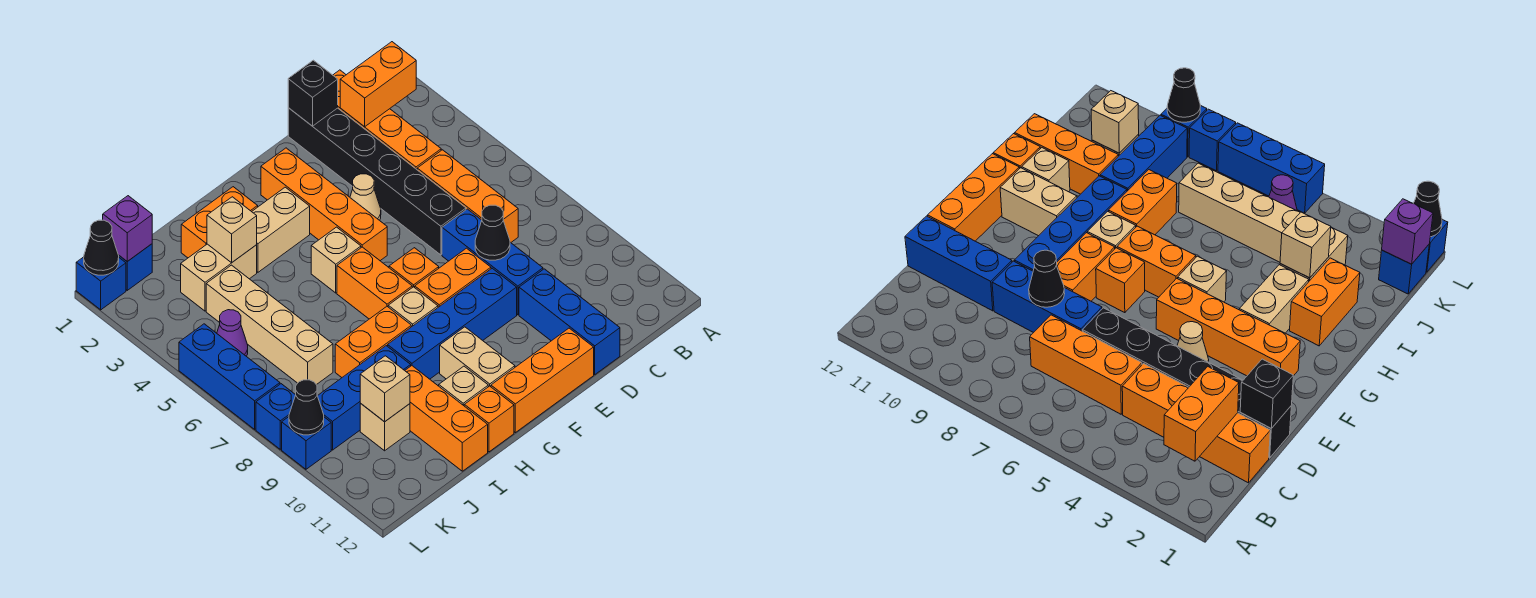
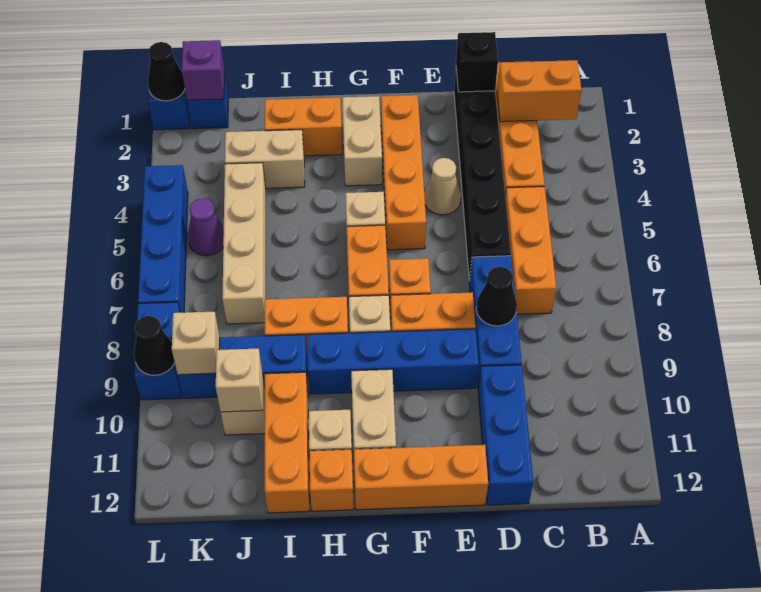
tan 1x2 brick [252,187,310,272] -> tan 1x2 brick turned to [342,96,382,186]
tan 1x1 brick [207,197,257,263] -> tan 1x1 brick moved to [172,312,220,375]
blue 1x3 brick [179,324,280,429] -> blue 1x4 brick [138,165,188,313]

